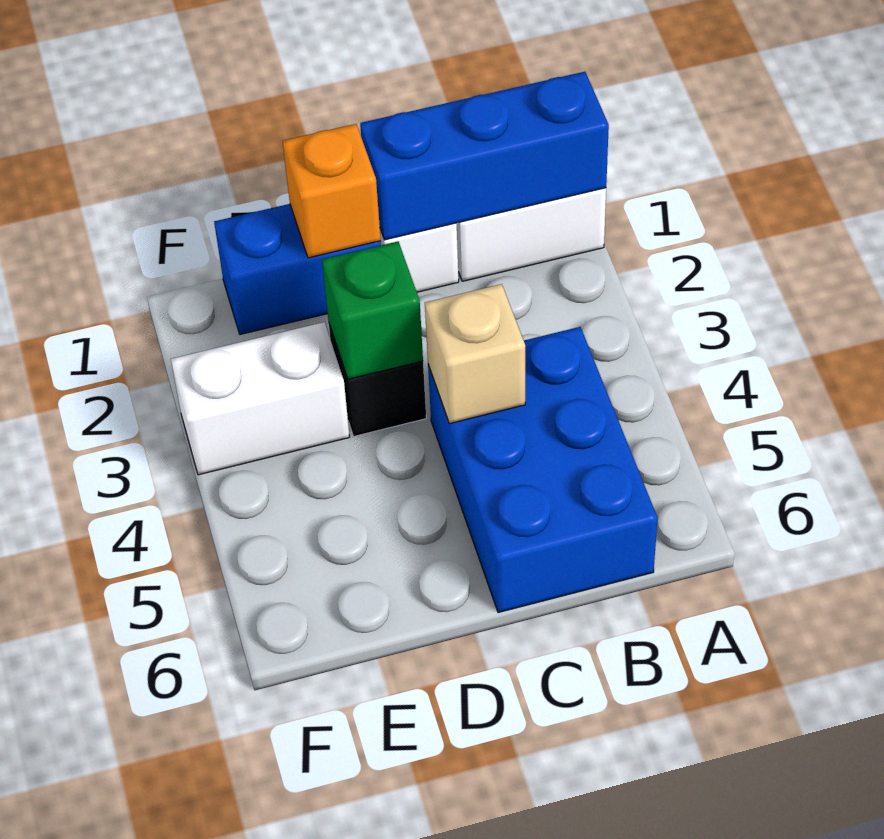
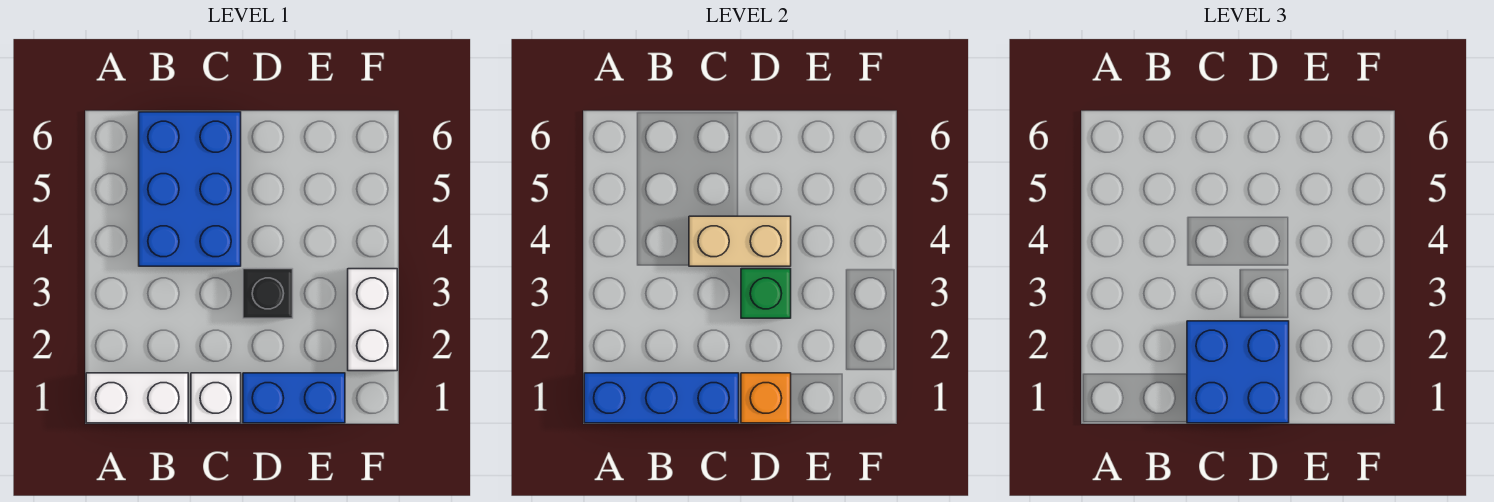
none -> blue 2x2 brick [1187,321,1289,423]
tan 1x1 brick [425,284,525,424] -> tan 1x2 brick [689,216,791,266]
white 1x2 brick [171,322,350,475] -> white 1x2 brick turned to [348,269,397,371]

